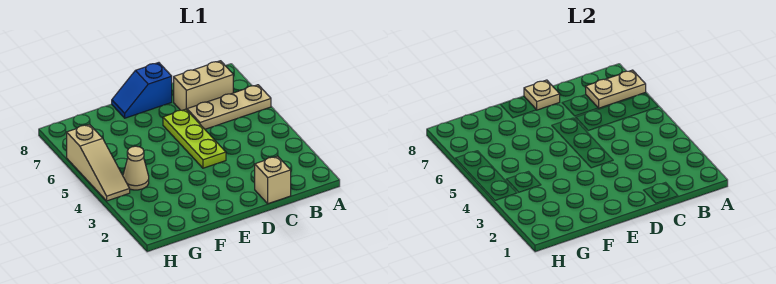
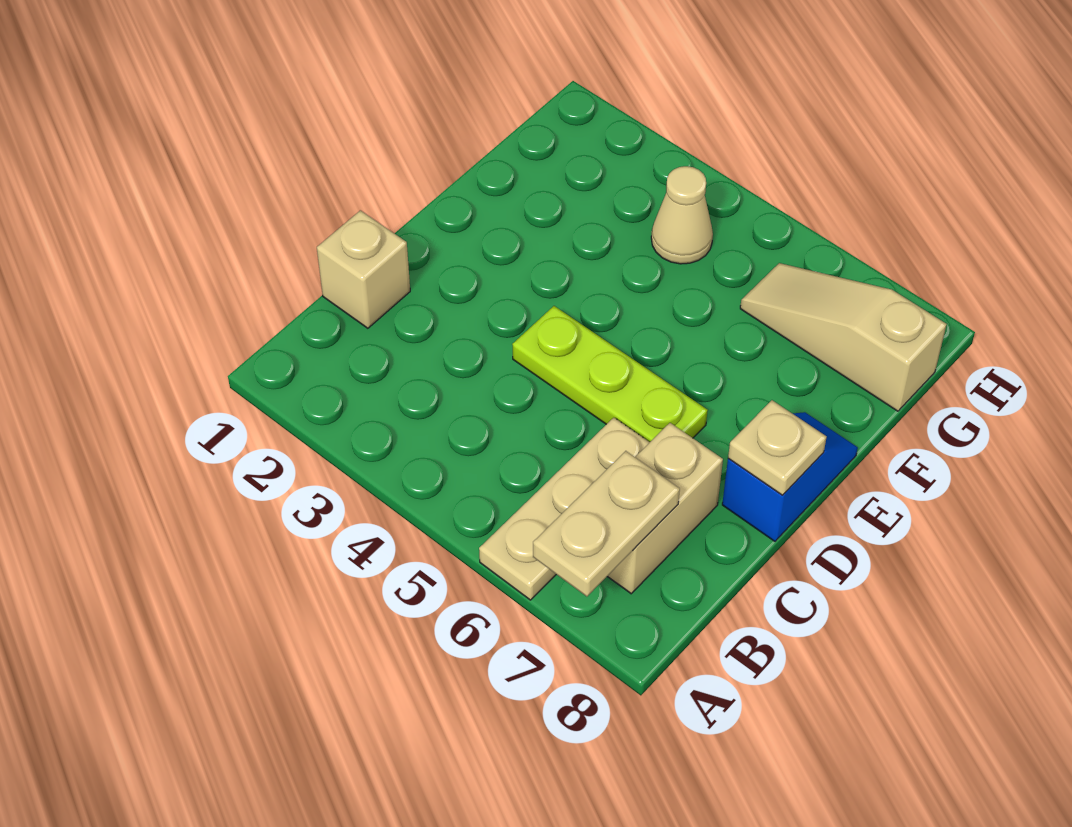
tan 1x3 slope [67,124,130,201] -> tan 1x3 slope moved to [740,263,947,411]

